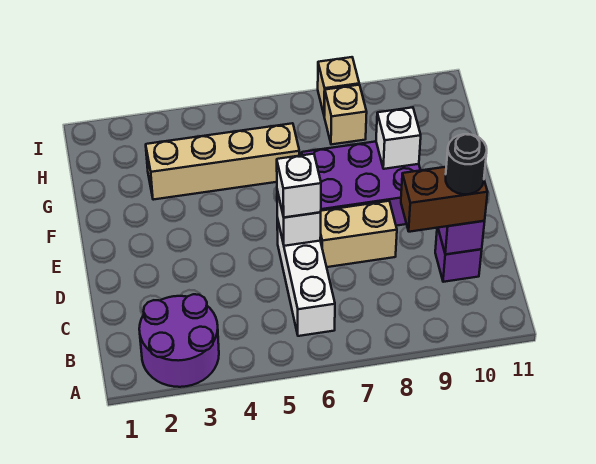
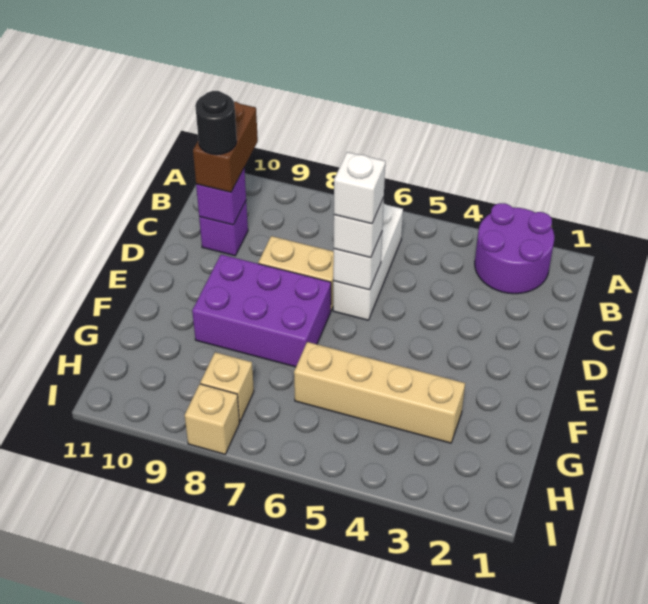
brown 1x2 brick [401,167,488,232] -> brown 1x2 brick turned to [193,102,258,192]
white 1x1 brick [376,107,421,169] -> white 1x1 brick moved to [334,152,385,224]

